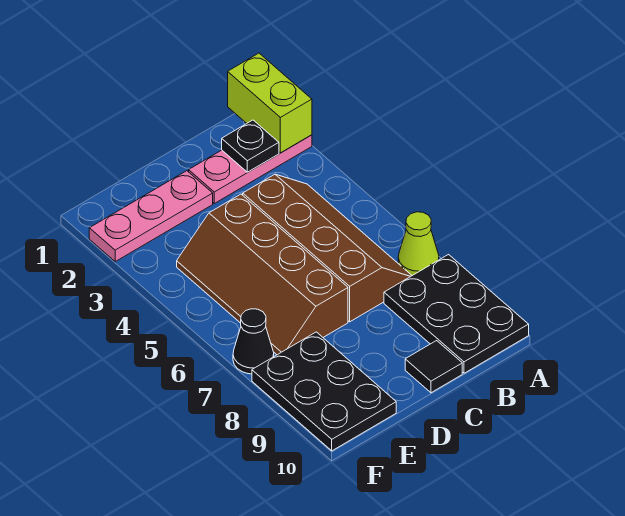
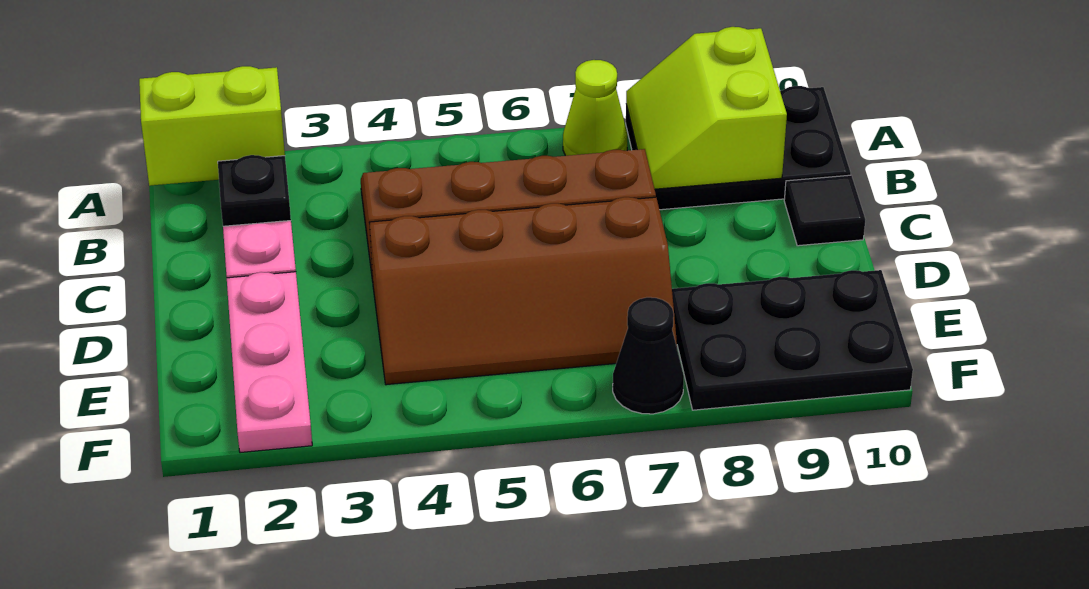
none -> lime 2x2 slope [626,27,787,189]

